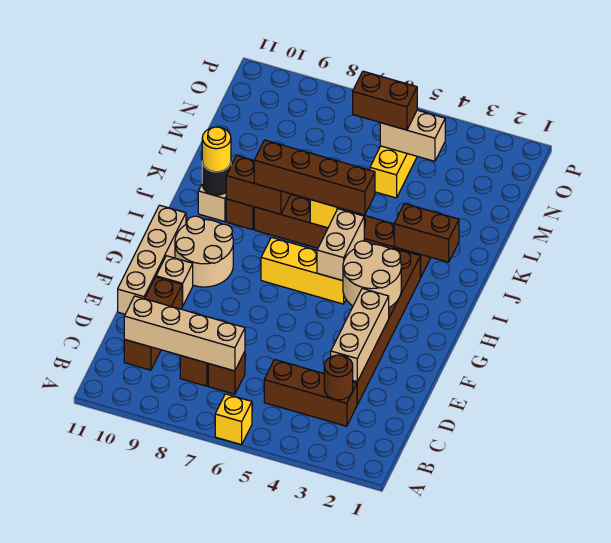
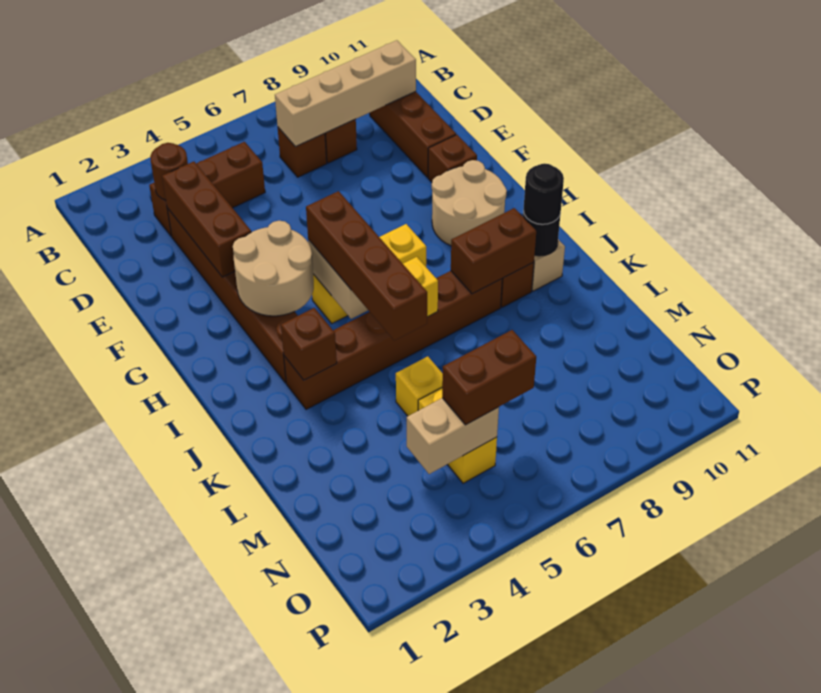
yellow 1x1 brick [215,394,252,445] -> yellow 1x1 brick moved to [396,356,443,416]
tan 1x3 brick [331,288,389,382] -> brown 1x3 brick [162,162,251,277]
tan 1x4 brick [118,205,186,314] -> none
tan 1x1 brick [156,256,193,306] -> brown 1x1 brick [428,135,477,182]
brown 1x2 brick [394,204,459,262] -> brown 1x1 brick [281,308,337,380]
brown 1x4 brick [254,140,375,215] -> brown 1x4 brick turned to [306,191,427,340]
yellow 1x1 round brick [202,127,231,172] -> black 1x1 round brick [523,164,564,224]

